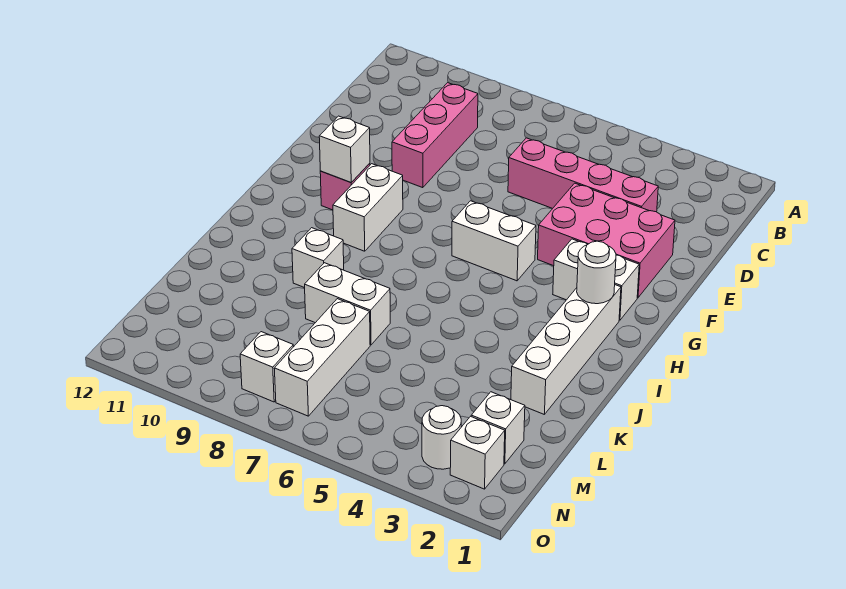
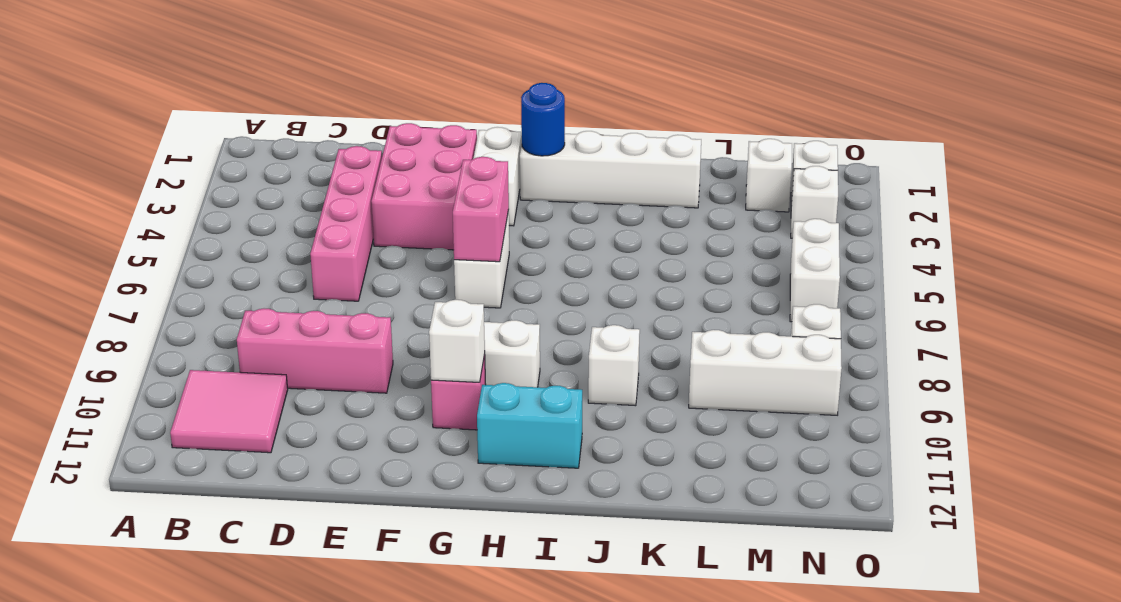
none -> pink 2x2 tile [170,370,288,453]
none -> pink 1x2 brick [453,157,509,262]
white 1x1 round brick [577,241,616,304] -> blue 1x1 round brick [521,83,565,156]
none -> cyan 1x2 brick [477,383,582,468]
white 1x2 brick [305,263,390,345] -> white 1x2 brick moved to [790,219,840,322]
white 1x3 brick [274,299,370,416] -> white 1x3 brick moved to [689,330,842,415]
white 1x1 round brick [422,406,461,469] -> white 1x1 brick [791,166,838,238]

